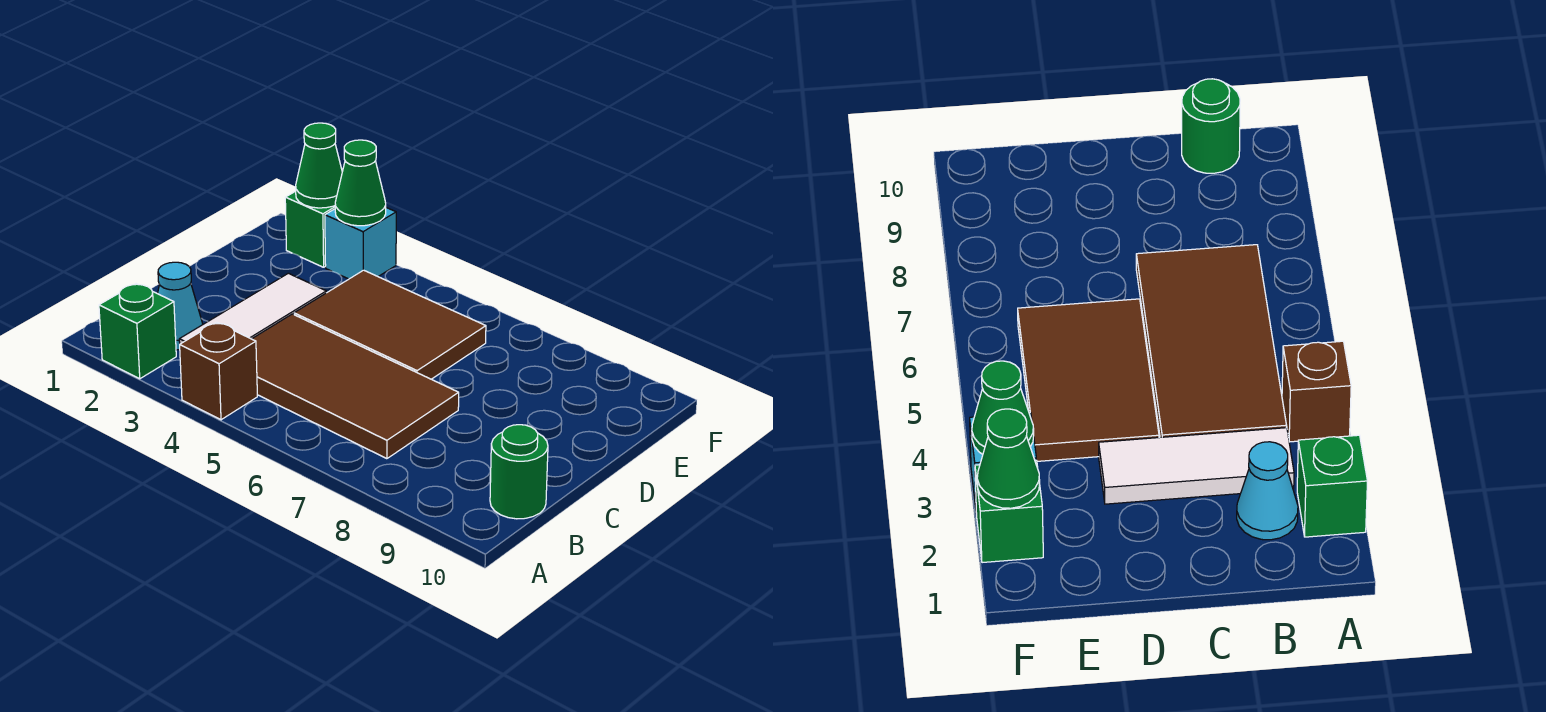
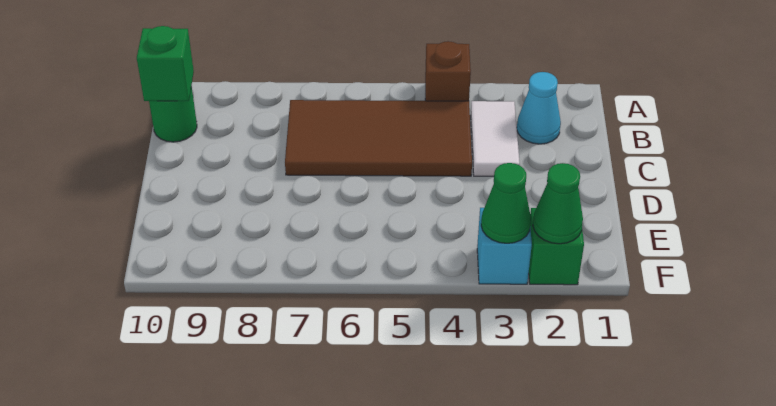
green 1x1 brick [99,284,176,379] -> green 1x1 brick moved to [137,26,194,101]
white 1x3 tile [179,273,326,344] -> white 1x2 tile [471,101,520,176]
brown 2x3 tile [294,270,486,379] -> none

